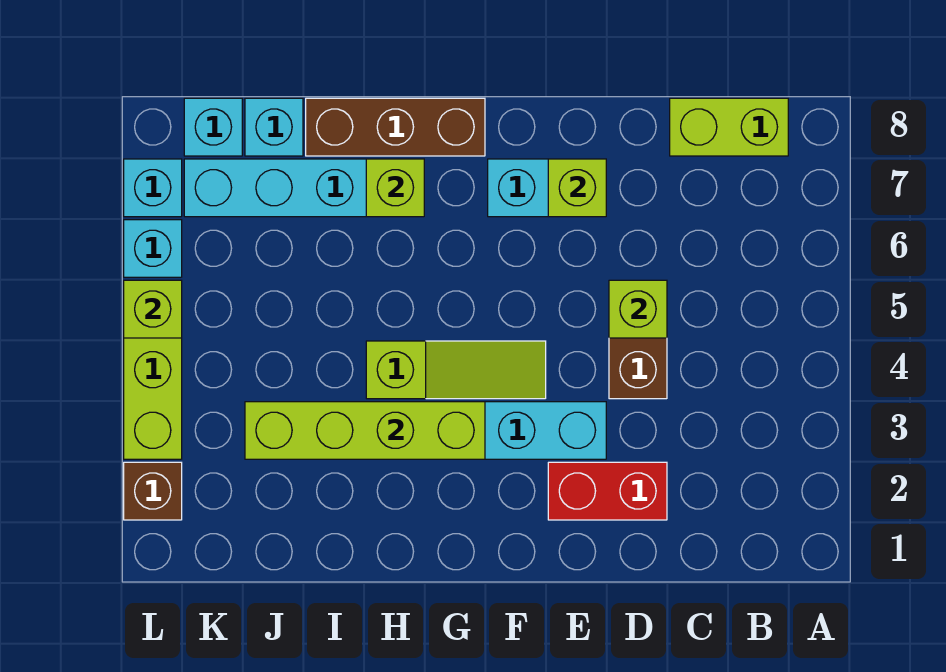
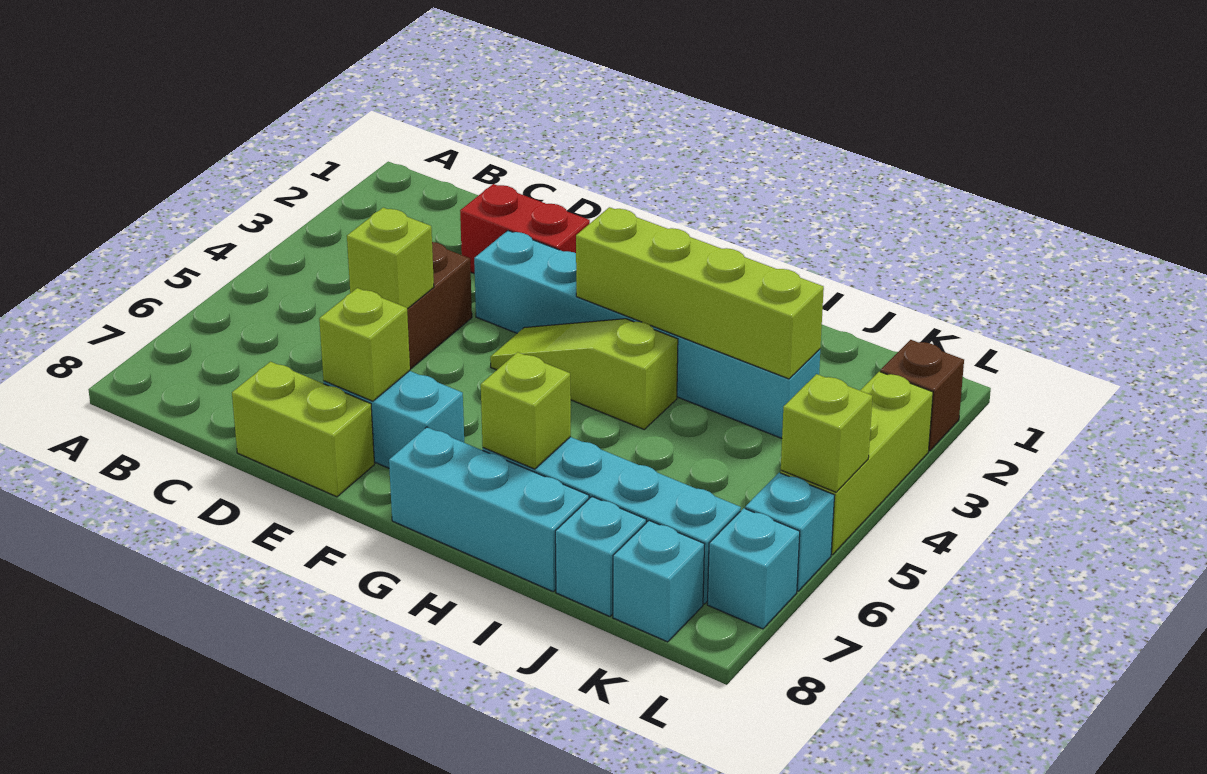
lime 1x2 brick [670,98,788,156] -> lime 1x2 brick moved to [232,362,375,497]
brown 1x3 brick [306,98,485,156] -> cyan 1x3 brick [389,427,589,591]

